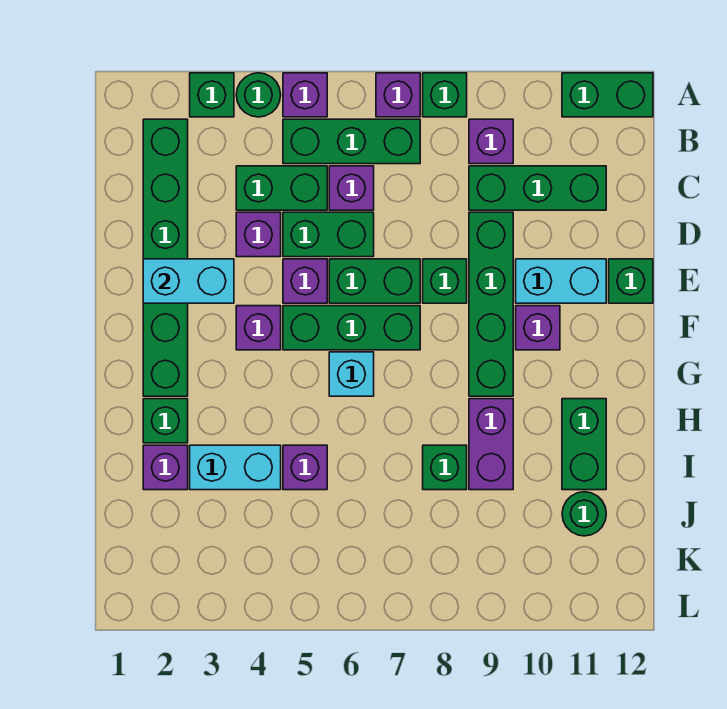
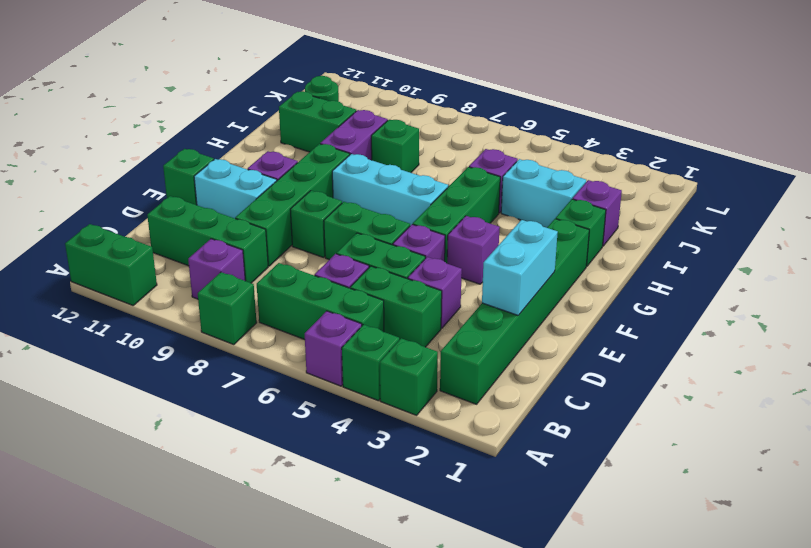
green 1x1 round brick [236,73,281,117] -> green 1x1 brick [342,325,399,401]
purple 1x1 brick [376,73,420,117] -> none
cyan 1x2 brick [143,259,234,303] -> cyan 1x2 brick turned to [482,220,558,315]
green 1x3 brick [283,306,420,350] -> green 1x3 brick turned to [413,167,500,264]
cyan 1x1 brick [329,352,374,396] -> cyan 1x3 brick [332,154,448,226]
green 1x2 brick [562,399,606,490] -> green 1x2 brick turned to [279,91,356,152]

